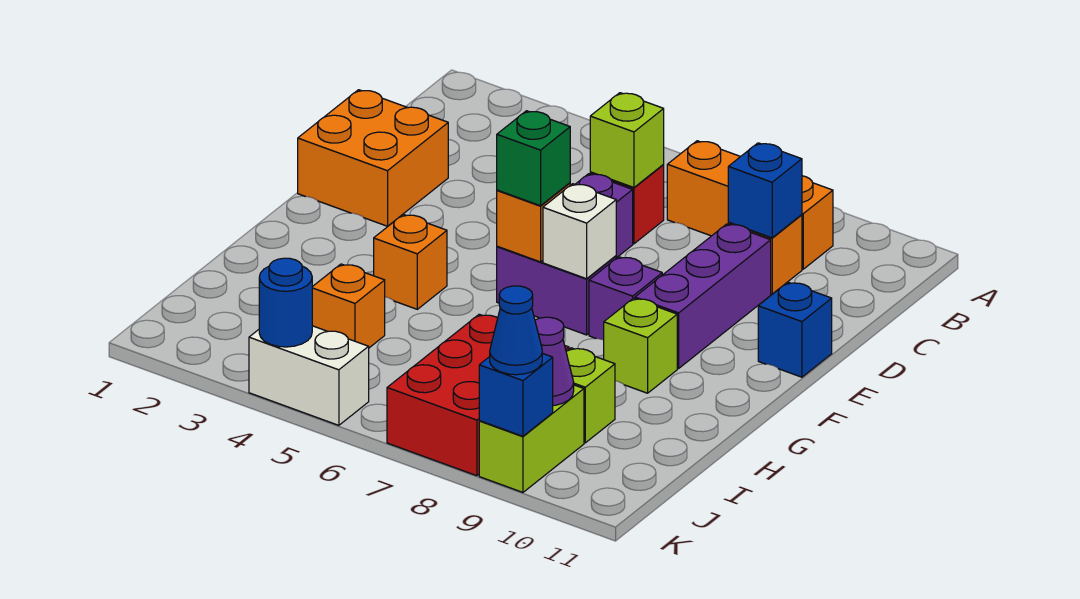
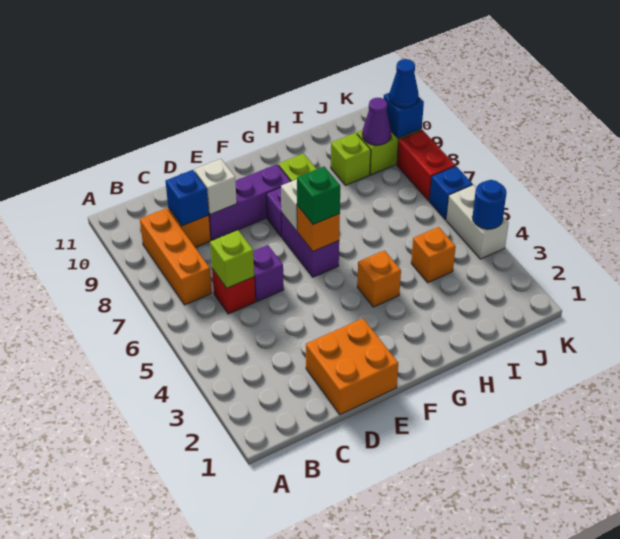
none -> white 1x1 brick [194,159,237,215]
blue 1x1 brick [758,282,832,377] -> blue 1x1 brick moved to [429,166,473,220]
red 2x3 brick [387,314,569,476] -> red 1x2 brick [397,130,455,201]

